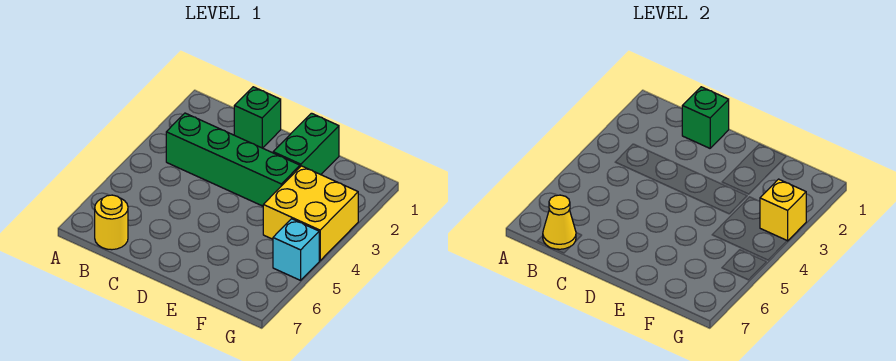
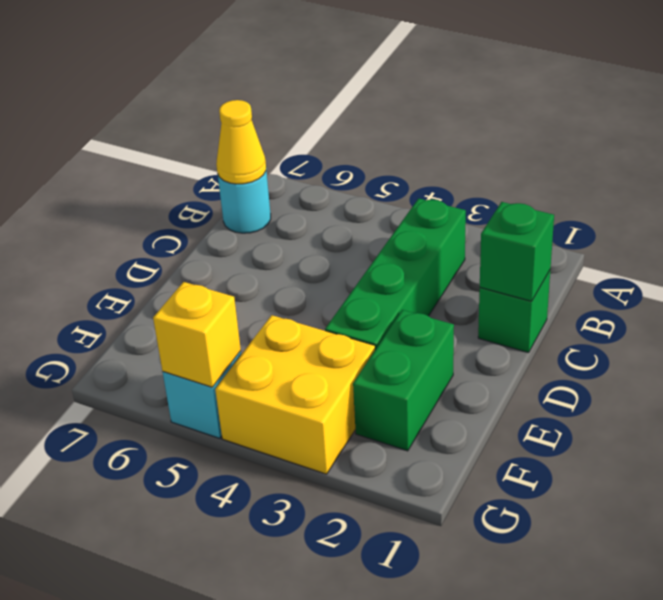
yellow 1x1 round brick [95,195,128,250] -> cyan 1x1 round brick [218,171,271,233]
green 1x2 brick [273,113,339,175] -> green 1x2 brick turned to [353,310,454,451]
yellow 1x1 brick [760,179,806,241] -> yellow 1x1 brick moved to [153,282,241,387]

